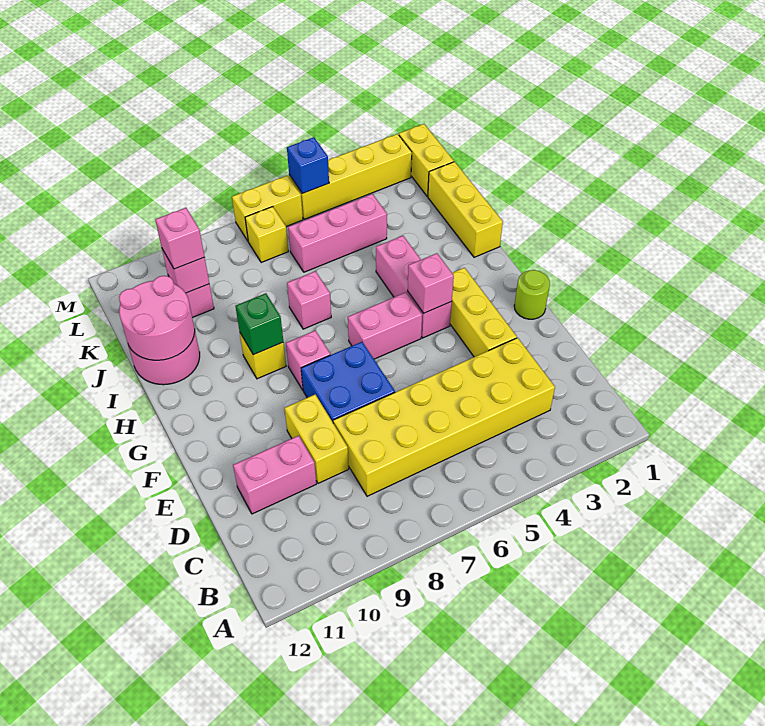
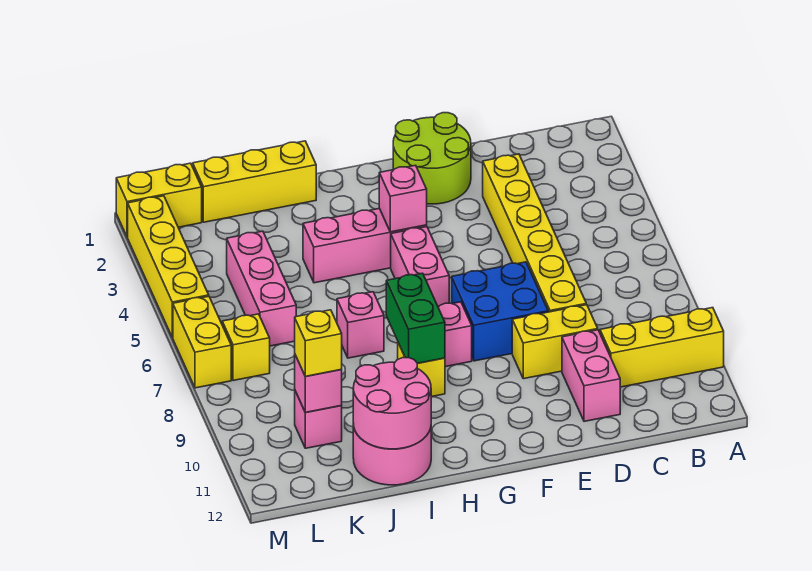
yellow 2x6 brick [333,338,555,496] -> yellow 1x6 brick [483,154,586,312]
yellow 1x3 brick [450,268,517,357] -> yellow 1x3 brick moved to [600,308,724,387]
lime 1x1 round brick [514,270,550,319] -> lime 2x2 round brick [393,113,471,204]
green 1x1 brick [235,293,283,355] -> green 1x2 brick [386,273,445,363]
pink 1x1 brick [155,208,204,269] -> yellow 1x1 brick [295,310,342,376]
blue 1x1 brick [287,137,329,193] -> none

